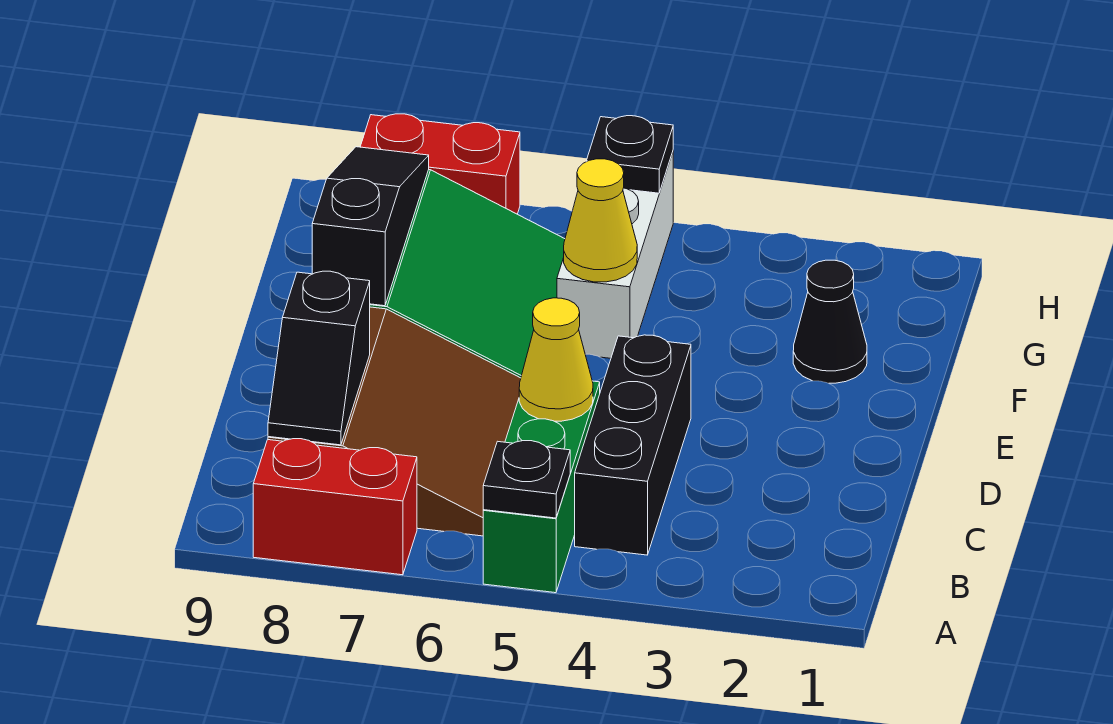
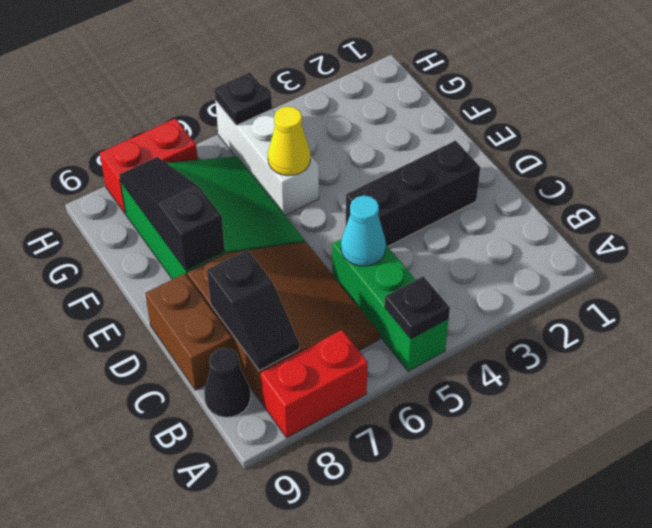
black 1x3 brick [575,335,691,555] -> black 1x3 brick turned to [346,141,480,246]
yellow 1x1 cone [519,298,593,421] -> cyan 1x1 cone [341,195,386,266]
none -> brown 1x2 brick [145,274,233,390]
black 1x1 cone [793,260,867,383] -> black 1x1 cone moved to [204,348,251,417]

